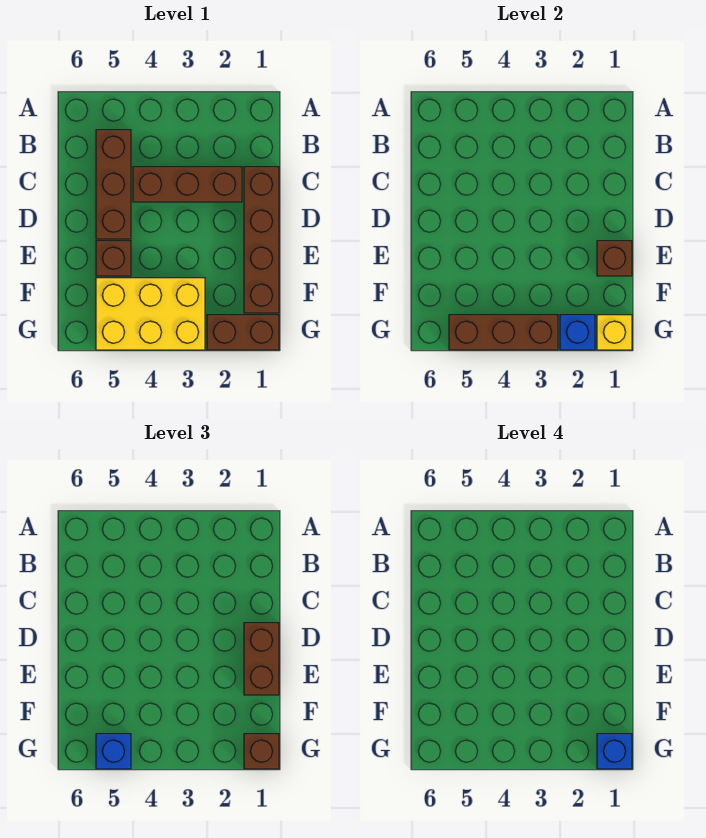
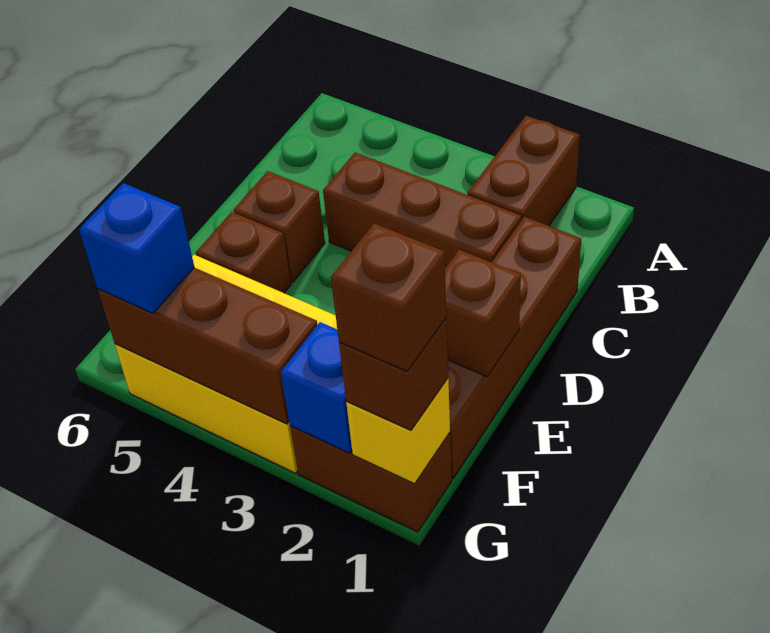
brown 1x3 brick [96,130,131,239] -> brown 1x1 brick [233,171,325,282]
brown 1x2 brick [244,623,279,695] -> brown 1x2 brick moved to [467,116,580,226]
blue 1x1 brick [597,734,632,769] -> brown 1x1 brick [331,223,447,371]

